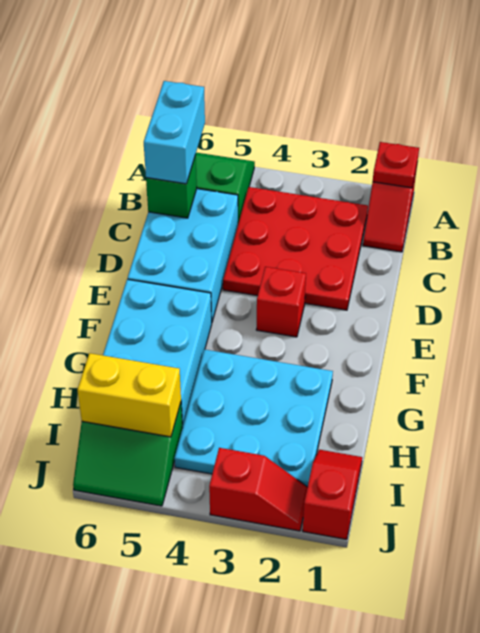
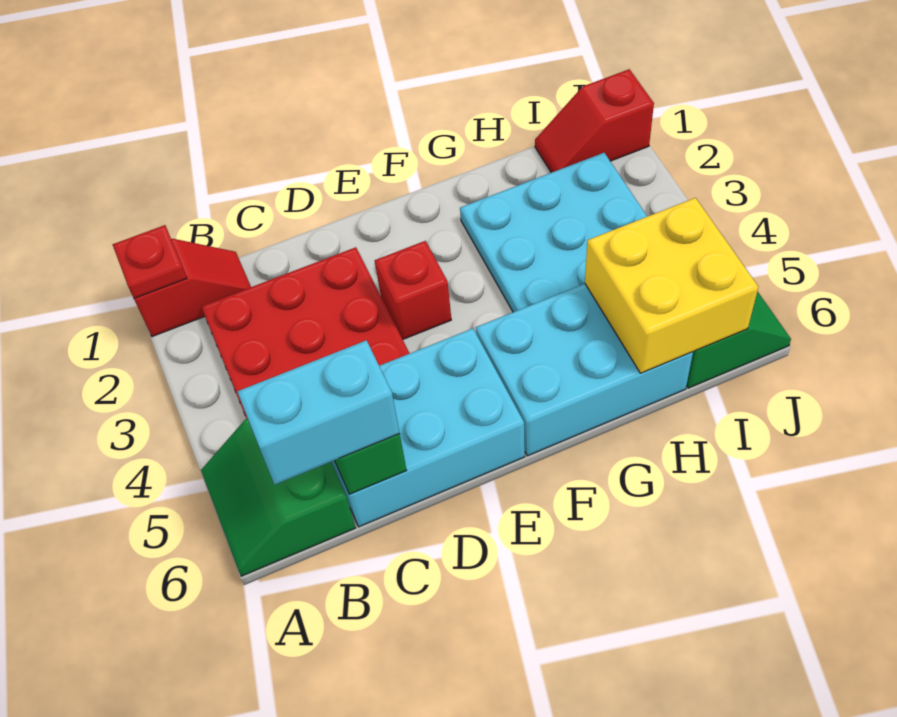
yellow 1x2 brick [78,353,181,437] -> yellow 2x2 brick [585,198,758,373]
red 1x2 slope [209,448,307,531] -> none

